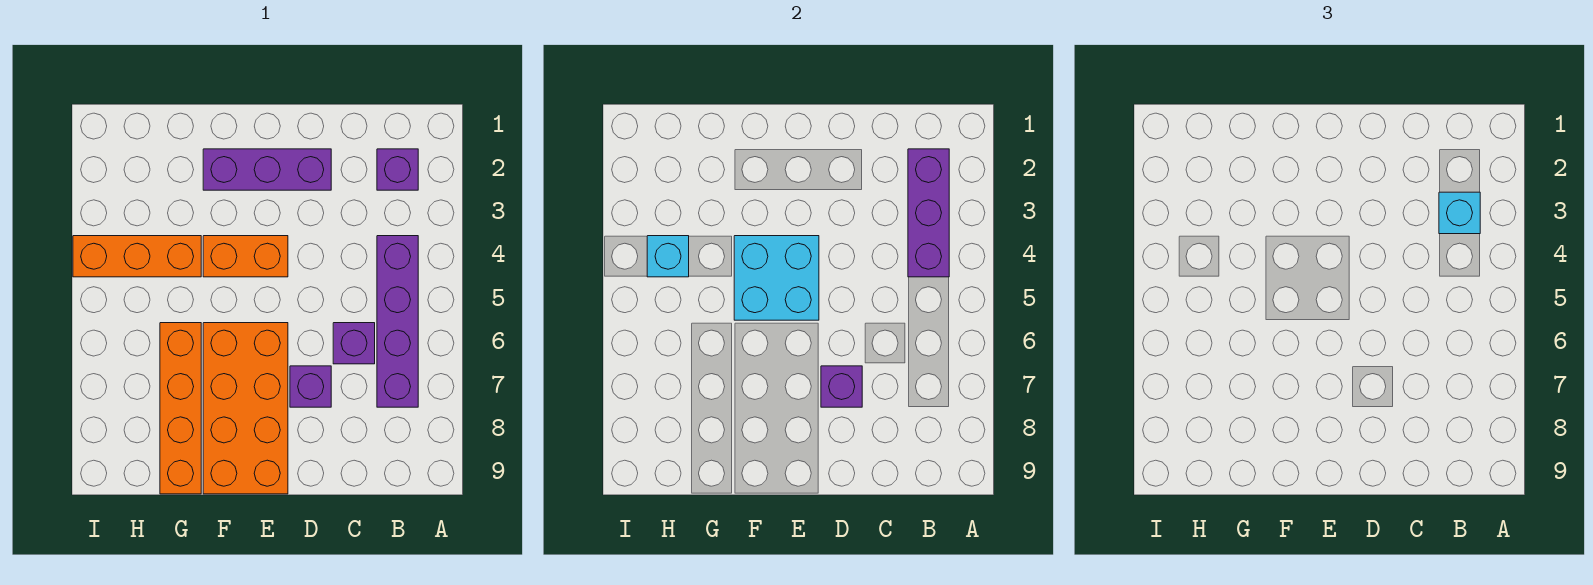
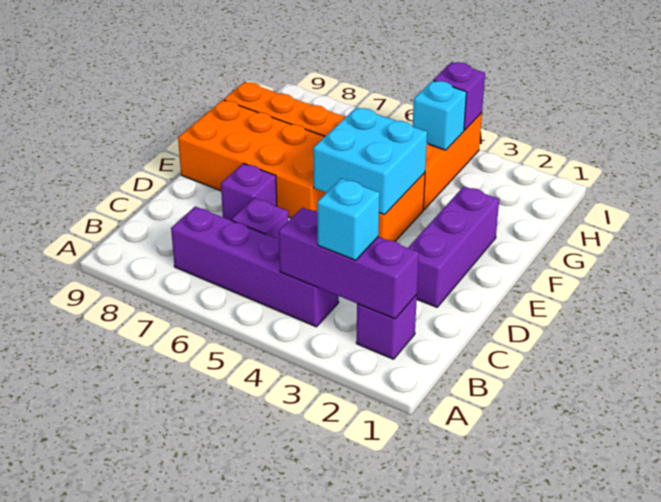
purple 1x1 brick [821,366,862,407] -> purple 1x1 brick moved to [433,62,485,130]

